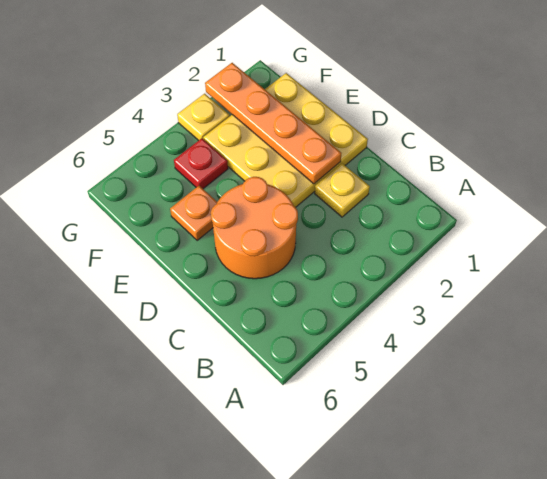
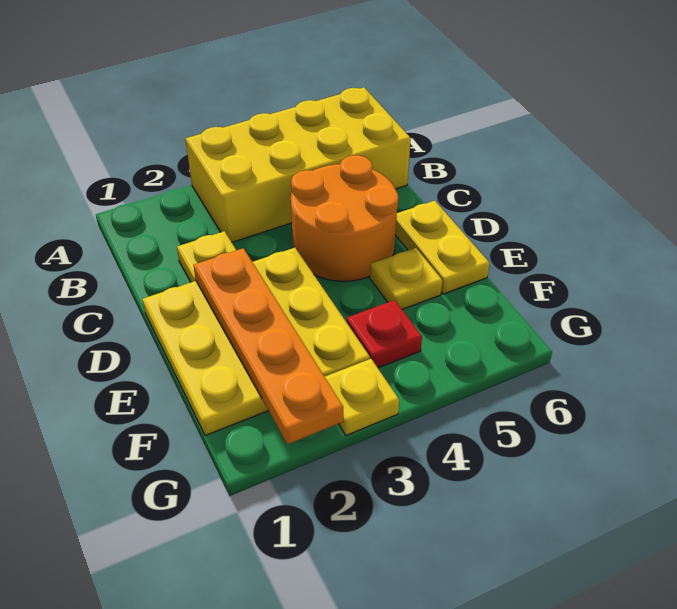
none -> yellow 2x4 brick [185,87,411,242]
none -> yellow 1x2 plate [395,201,490,294]
orange 1x1 plate [170,186,217,240] -> yellow 1x1 plate [370,248,442,309]

